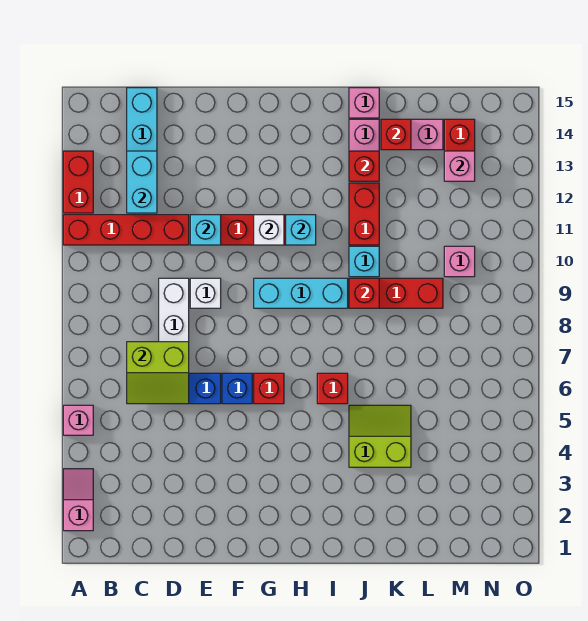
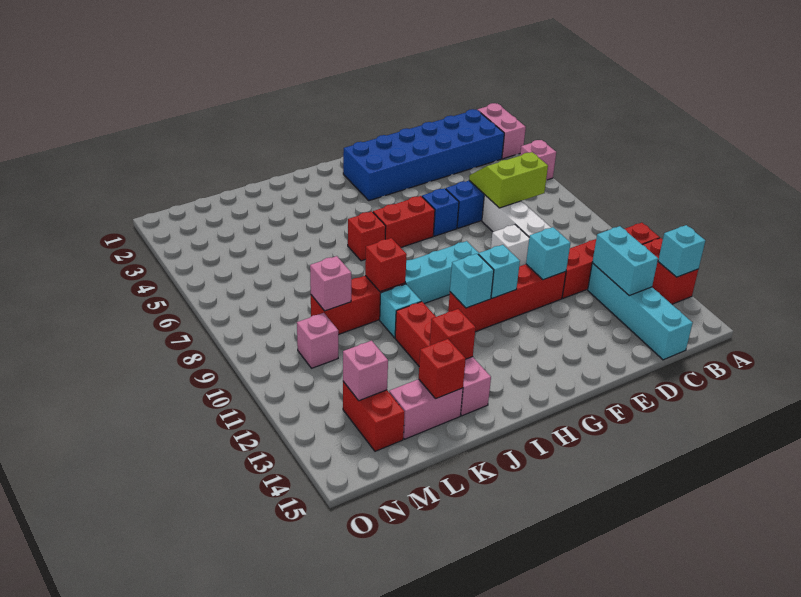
pink 1x2 slope [63,469,93,531] -> pink 1x2 brick [477,103,526,159]
none -> cyan 1x1 brick [658,225,705,277]
none -> blue 2x6 brick [343,109,504,201]
red 1x1 brick [254,373,284,404] -> red 1x2 brick [373,196,435,248]
white 1x1 brick [254,215,284,245] -> cyan 1x1 brick [478,245,520,298]
lime 2x2 slope [349,405,411,467] -> none
pink 1x1 brick [349,88,379,118] -> pink 1x1 brick moved to [310,256,351,311]

